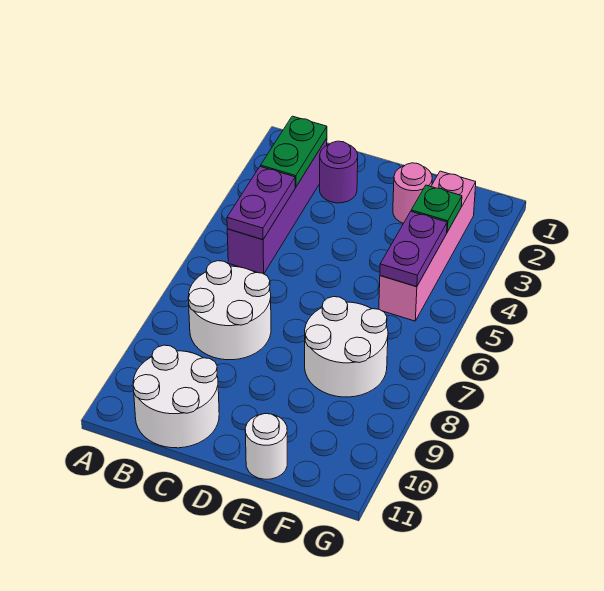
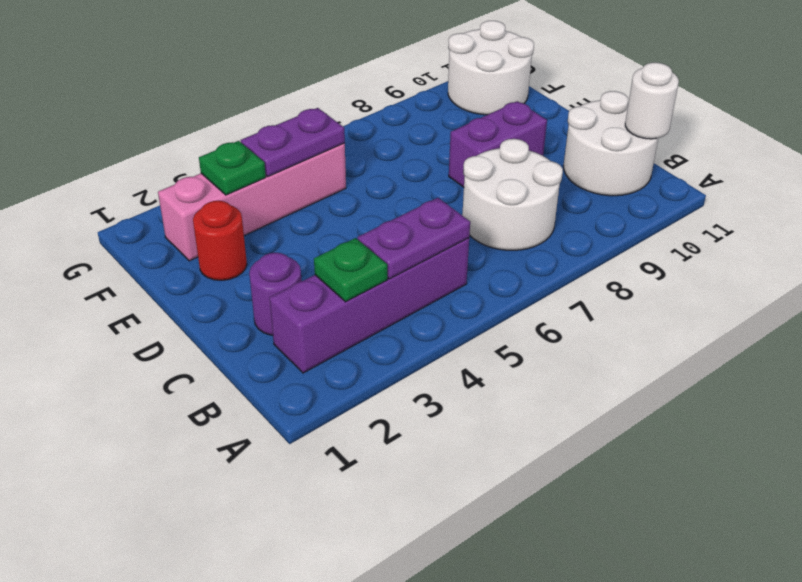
green 1x2 plate [261,116,327,187] -> green 1x1 plate [314,238,387,302]
none -> purple 1x2 brick [449,101,547,187]
pink 1x1 round brick [393,163,432,223] -> red 1x1 round brick [193,201,247,280]
white 2x2 round brick [305,297,388,397] -> white 2x2 round brick moved to [448,21,534,115]
white 1x1 round brick [245,414,287,479] -> white 1x1 round brick moved to [625,62,679,139]

